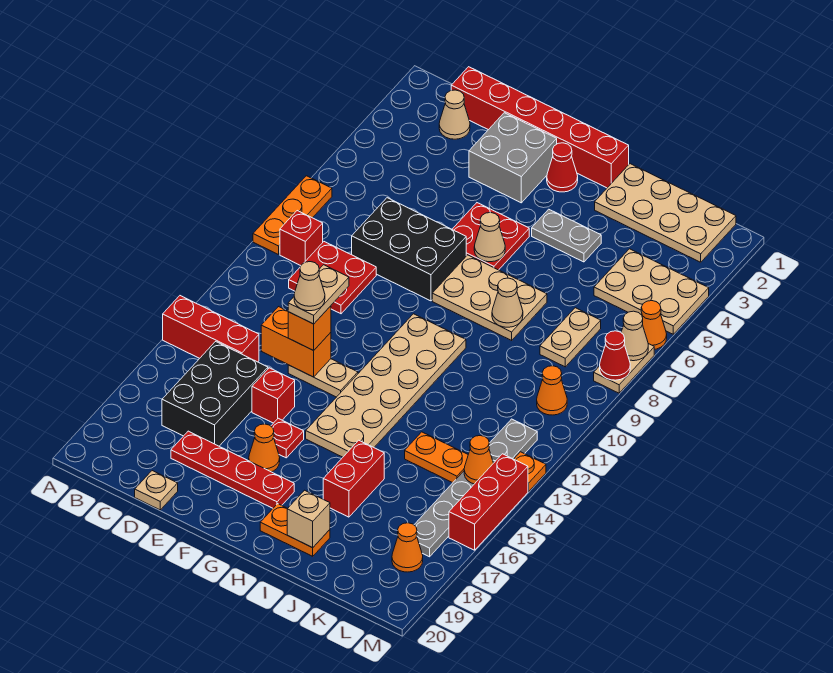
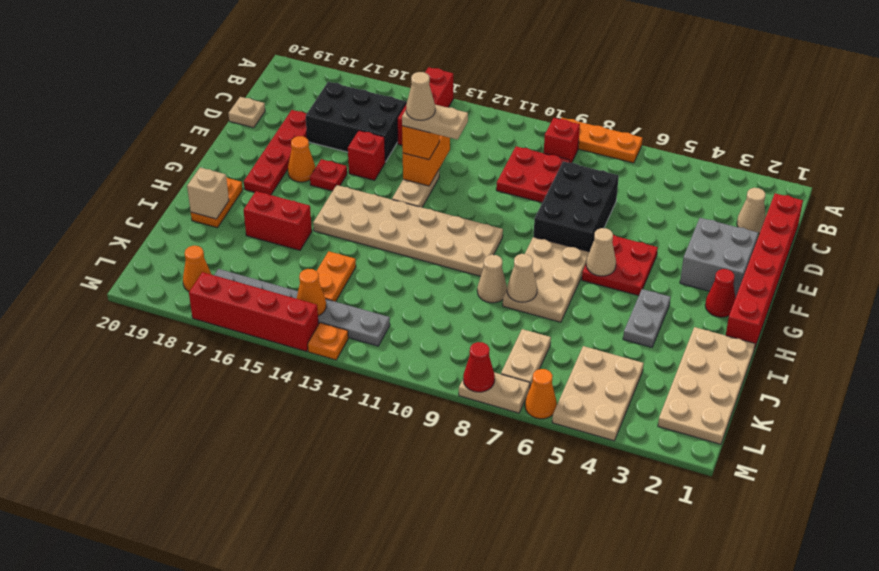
tan 1x2 plate [540,308,601,367] -> tan 1x2 plate turned to [501,329,551,387]
orange 1x1 cone [537,366,567,415] -> none
tan 1x1 cone [621,311,648,361] -> tan 1x1 cone moved to [477,255,507,303]
red 1x3 brick [449,454,528,550] -> red 1x4 brick [189,272,319,351]

